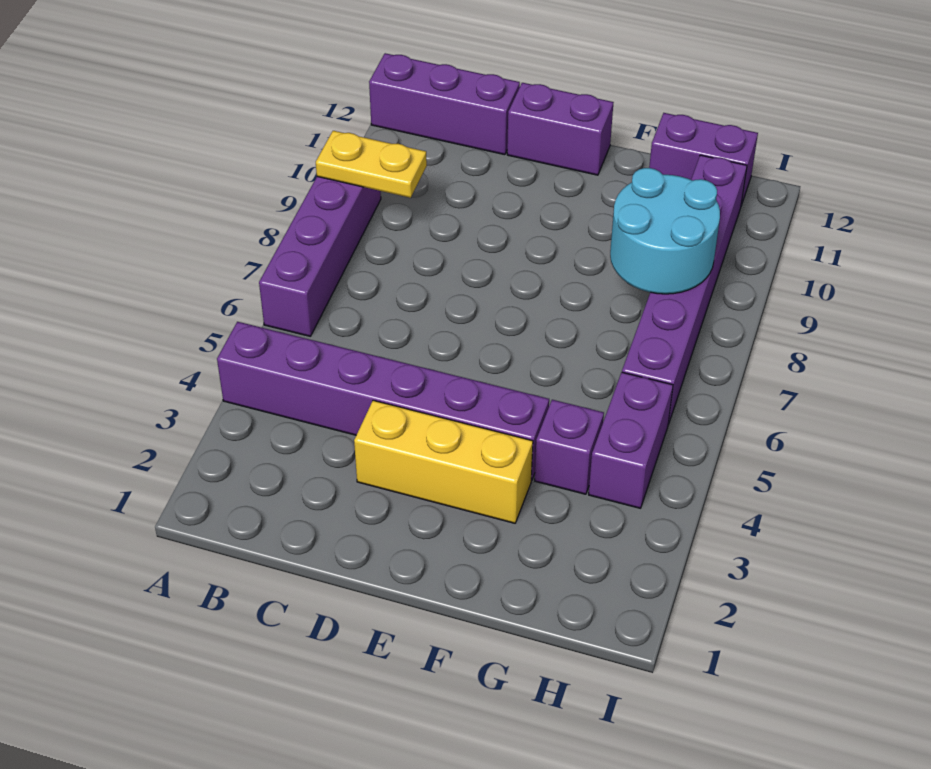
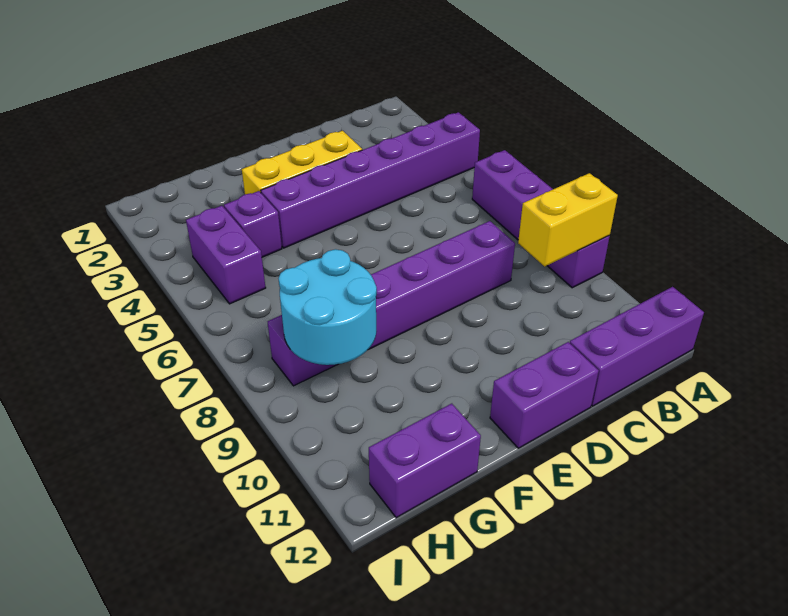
yellow 1x2 plate [316,131,427,198] -> yellow 1x2 brick [518,173,618,266]
purple 1x6 brick [622,155,747,425] -> purple 1x6 brick turned to [268,221,515,386]

